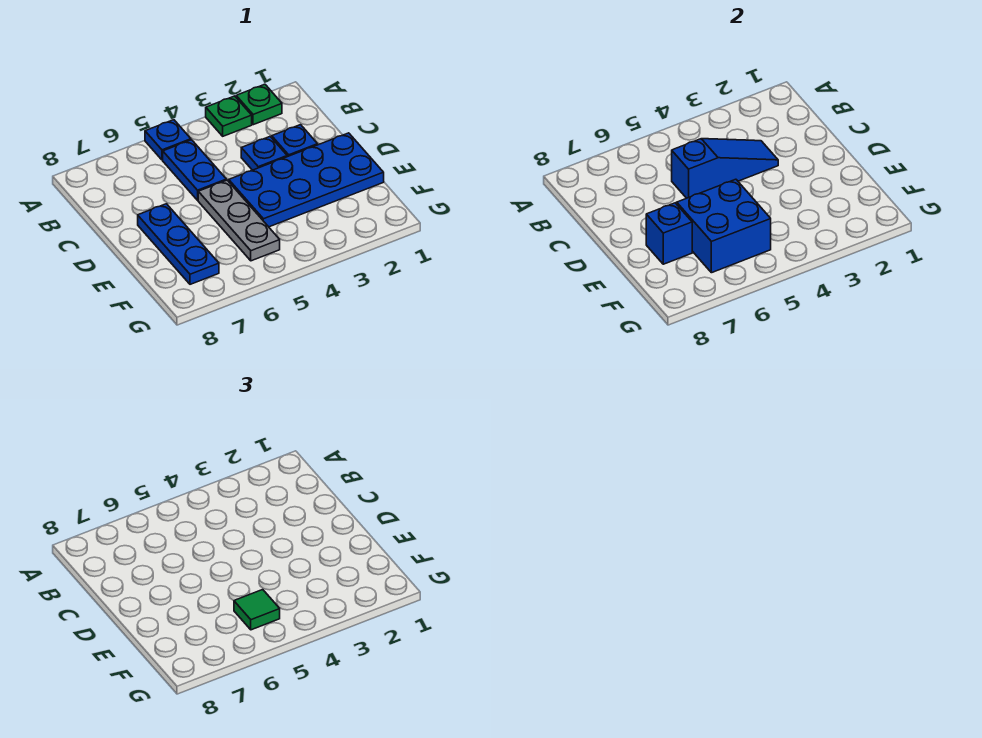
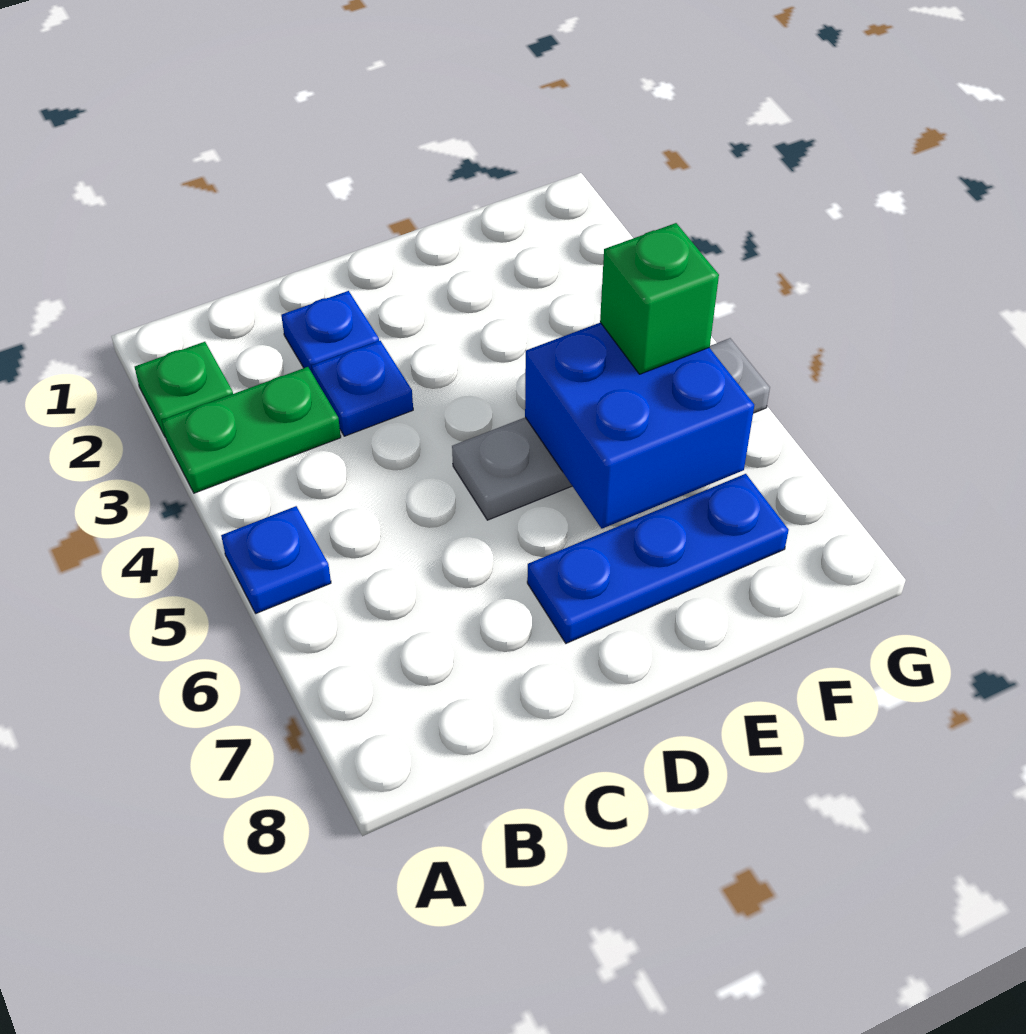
green 1x1 plate [206,96,252,136] -> green 1x2 plate [162,367,341,493]
blue 1x2 plate [163,140,226,200] -> none
blue 1x3 slope [672,139,778,198] -> none
blue 2x4 plate [229,133,384,227] -> none
grey 1x3 plate [198,180,280,261] -> grey 1x4 plate [452,338,770,520]
blue 1x1 brick [646,203,692,264] -> none
green 1x1 tile [234,590,280,630] -> green 1x1 brick [600,223,719,374]

